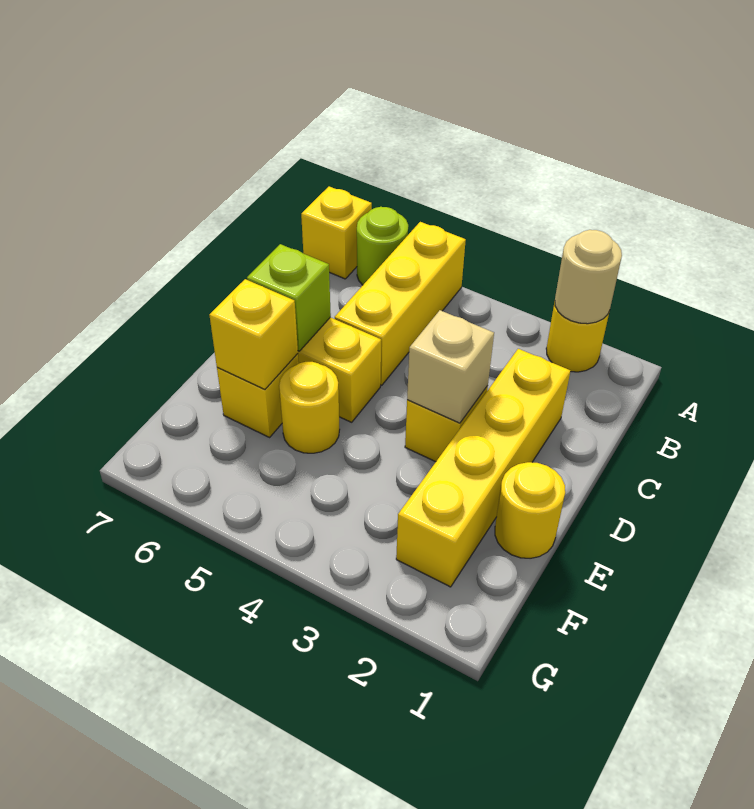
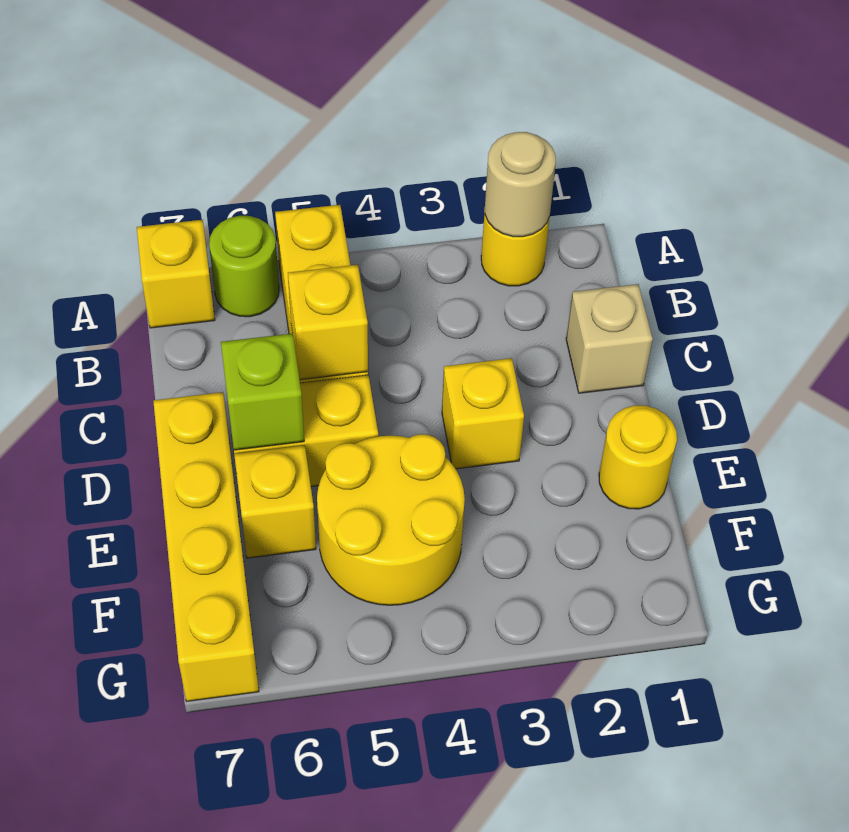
yellow 1x4 brick [396,349,570,587] -> yellow 1x4 brick moved to [153,392,259,701]
tan 1x1 brick [407,310,494,423] -> tan 1x1 brick moved to [566,284,653,393]
yellow 1x1 round brick [279,362,340,453] -> yellow 2x2 round brick [317,434,465,605]
yellow 1x1 brick [209,279,298,389] -> yellow 1x1 brick moved to [288,265,368,380]

